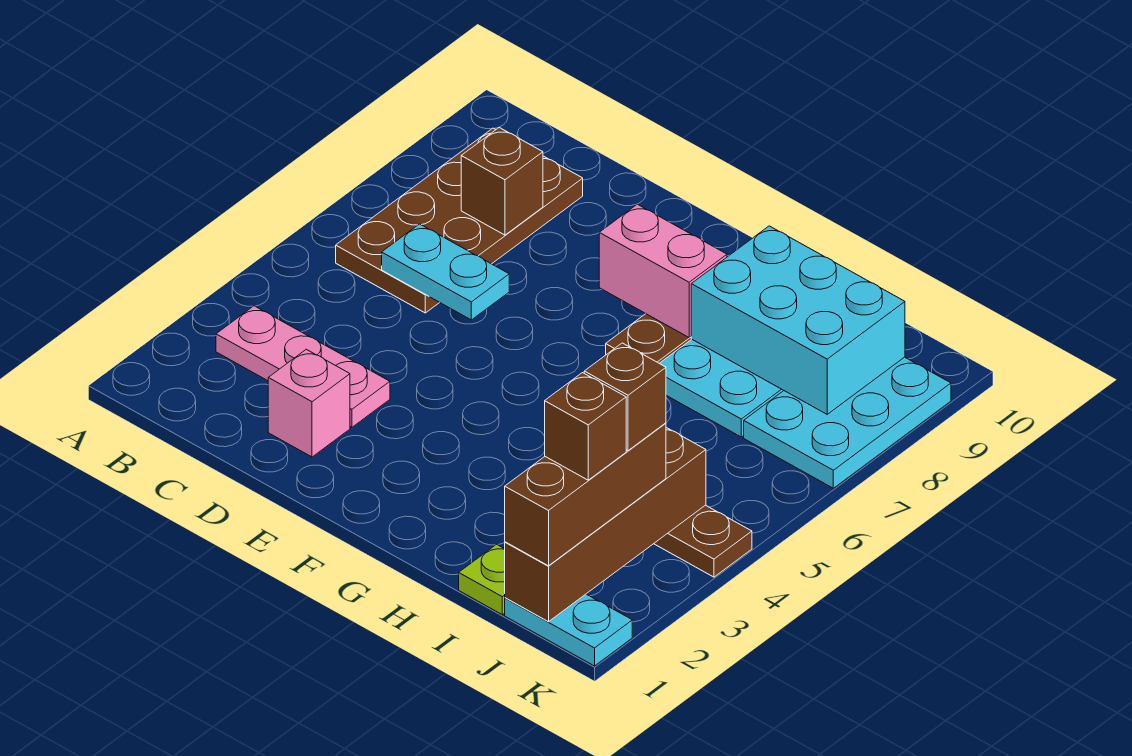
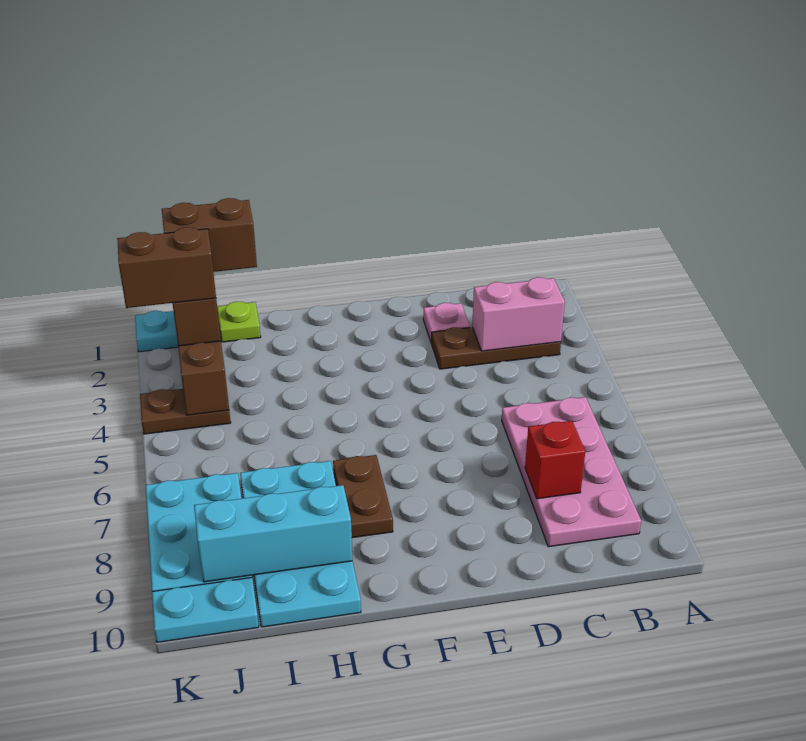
pink 1x3 plate [216,306,390,427] -> brown 1x3 plate [432,327,561,369]
brown 2x4 plate [336,128,583,313] -> pink 2x4 plate [502,397,641,547]
cyan 1x2 plate [382,224,509,320] -> cyan 1x2 plate moved to [152,577,259,642]
brown 1x1 brick [461,128,543,235] -> red 1x1 brick [525,421,585,499]
pink 1x1 brick [268,349,350,457] -> pink 1x1 plate [423,303,470,343]
pink 1x2 brick [599,204,727,337] -> pink 1x2 brick moved to [472,277,565,351]
cyan 2x3 brick [691,226,905,414] -> cyan 1x3 brick [194,485,352,582]
brown 1x1 brick [545,373,626,480] -> brown 1x2 brick [162,198,257,272]
brown 1x1 brick [584,343,666,451] -> brown 1x2 brick [117,227,216,308]

